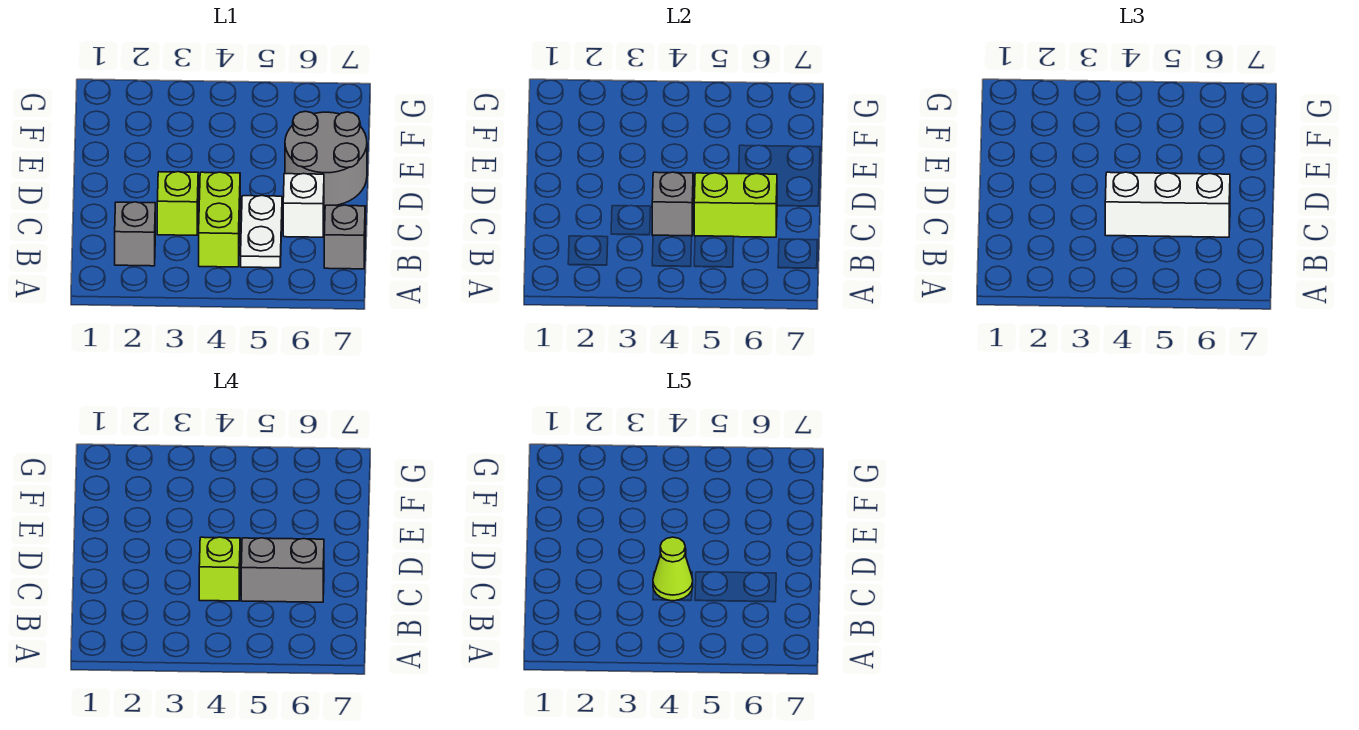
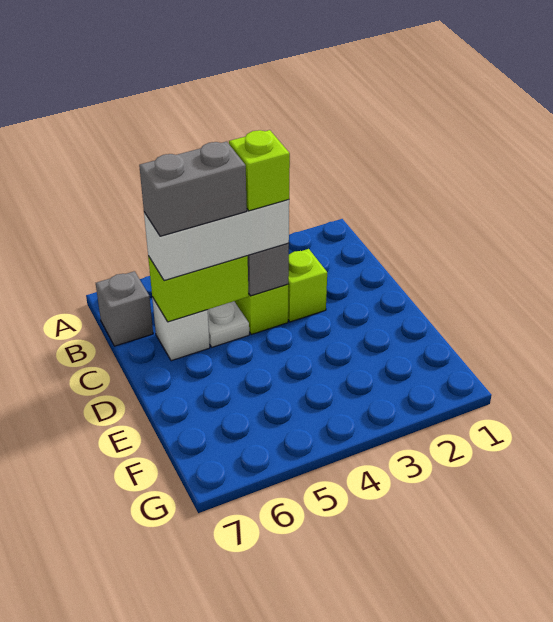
grey 1x1 brick [115,202,155,266] -> none
lime 1x1 cone [653,537,693,601] -> none
grey 2x2 round brick [285,111,367,206] -> none

